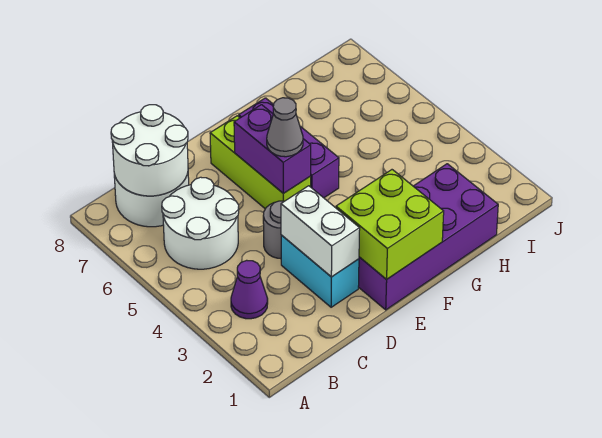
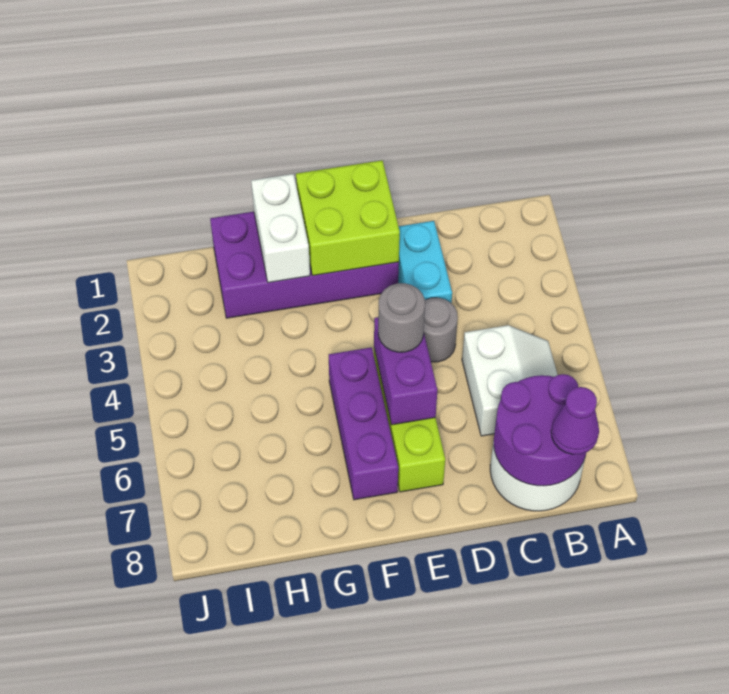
purple 1x1 cone [231,260,268,319] -> purple 1x1 cone moved to [551,387,599,455]
white 2x2 round brick [162,177,239,269] -> white 2x2 slope [462,325,558,436]
white 2x2 round brick [111,105,188,196] -> purple 2x2 round brick [494,374,586,486]
white 1x2 brick [281,186,360,277] -> white 1x2 brick moved to [251,174,310,283]
grey 1x1 cone [267,98,303,157] -> grey 1x1 round brick [378,283,425,352]

